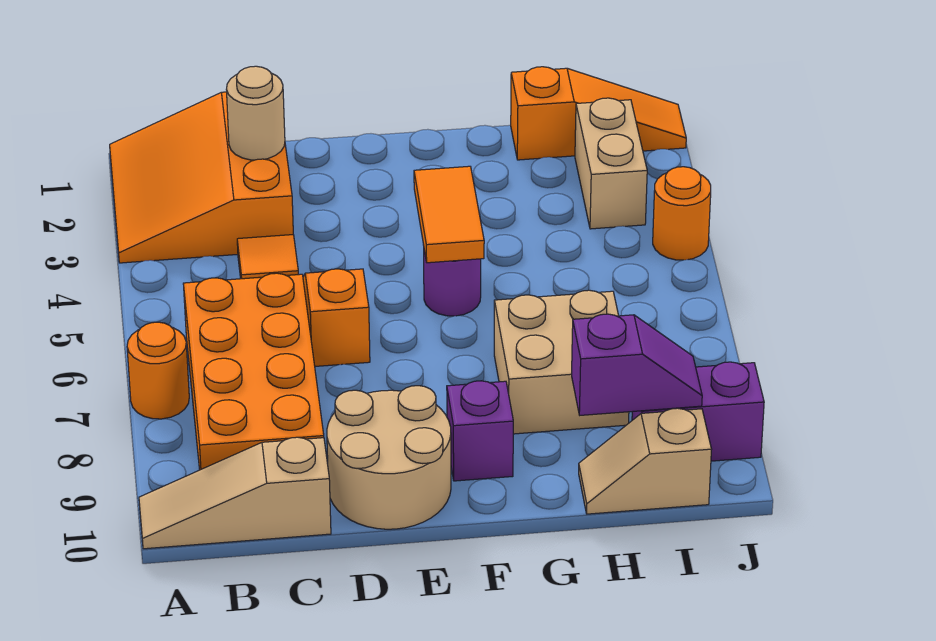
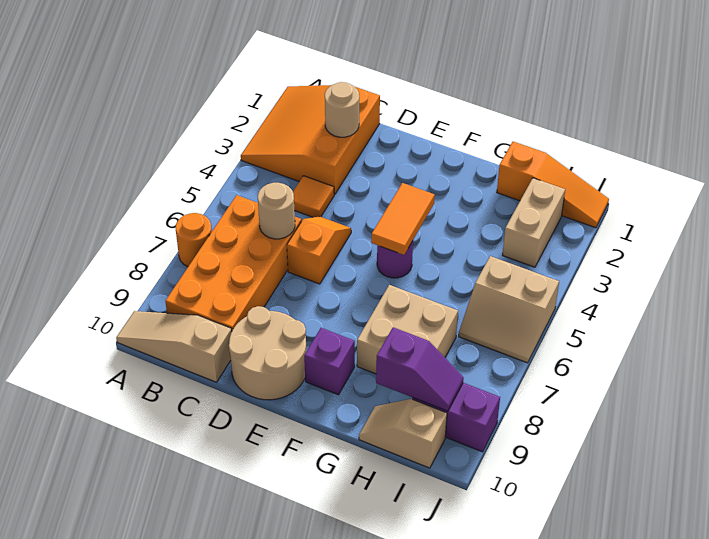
none -> tan 1x1 round brick [258,183,295,239]
none -> tan 2x2 slope [459,256,559,363]
orange 1x1 round brick [653,167,711,260] -> none

